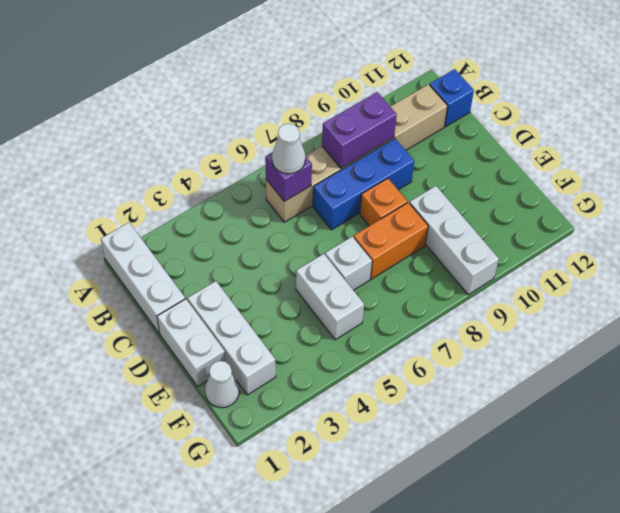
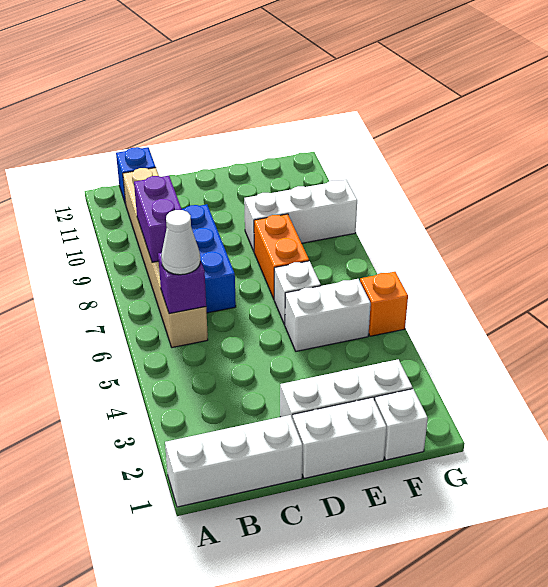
orange 1x1 brick [360,178,407,226] -> orange 1x1 brick moved to [360,272,408,336]
white 1x1 cone [205,361,239,408] -> white 1x1 brick [375,389,428,460]

